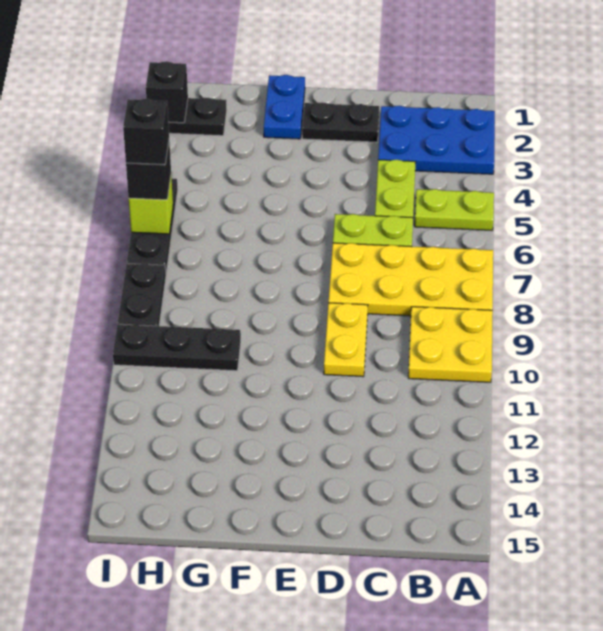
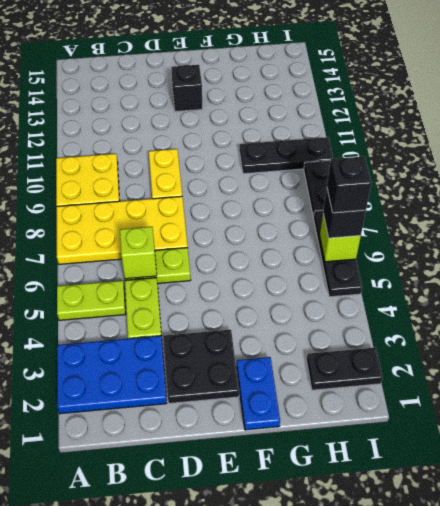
none -> lime 1x1 brick [120,227,157,279]
black 1x2 plate [302,102,379,142] -> black 2x2 plate [163,330,239,403]
black 1x1 brick [146,61,188,123] -> black 1x1 brick moved to [171,65,202,112]

